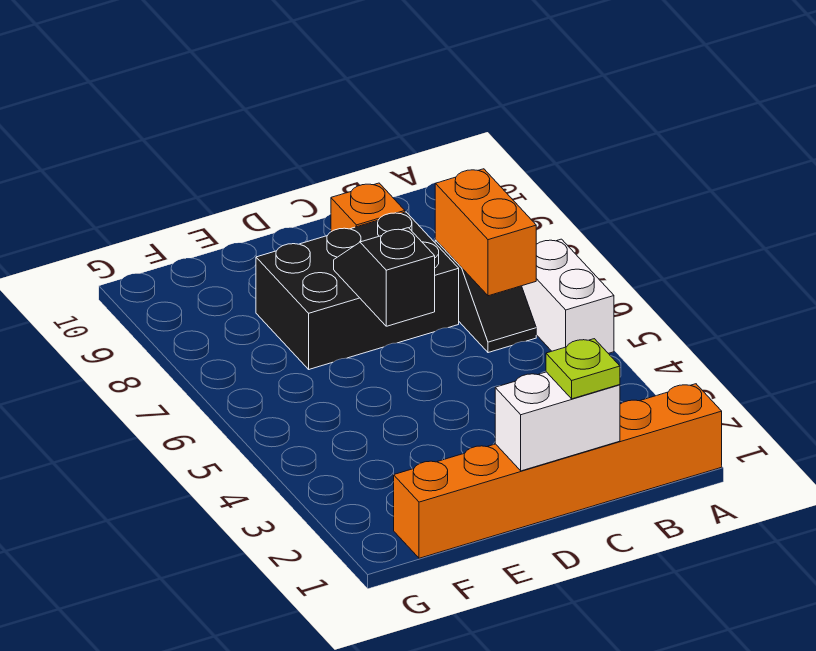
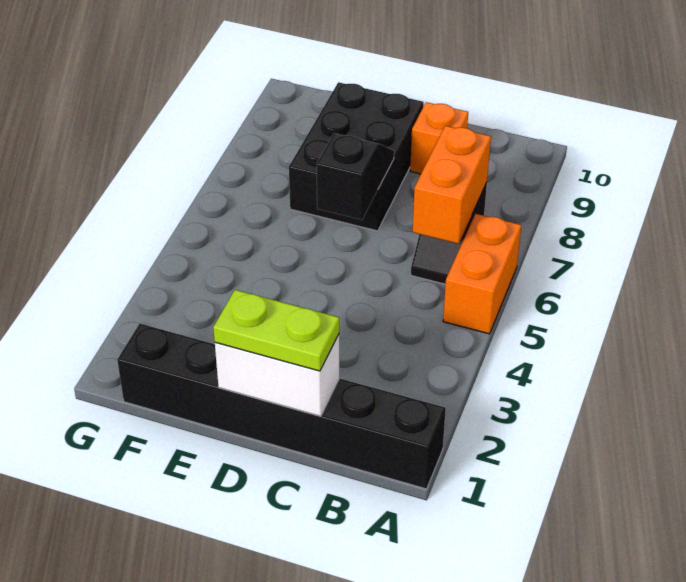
orange 1x6 brick [394,384,722,558] -> black 1x6 brick [117,324,446,489]
white 1x2 brick [522,239,614,353] -> orange 1x2 brick [443,214,521,334]
lime 1x1 plate [546,339,620,399] -> lime 1x2 plate [213,290,339,371]
black 2x3 brick [256,212,459,369] -> black 2x3 brick turned to [289,82,424,231]

